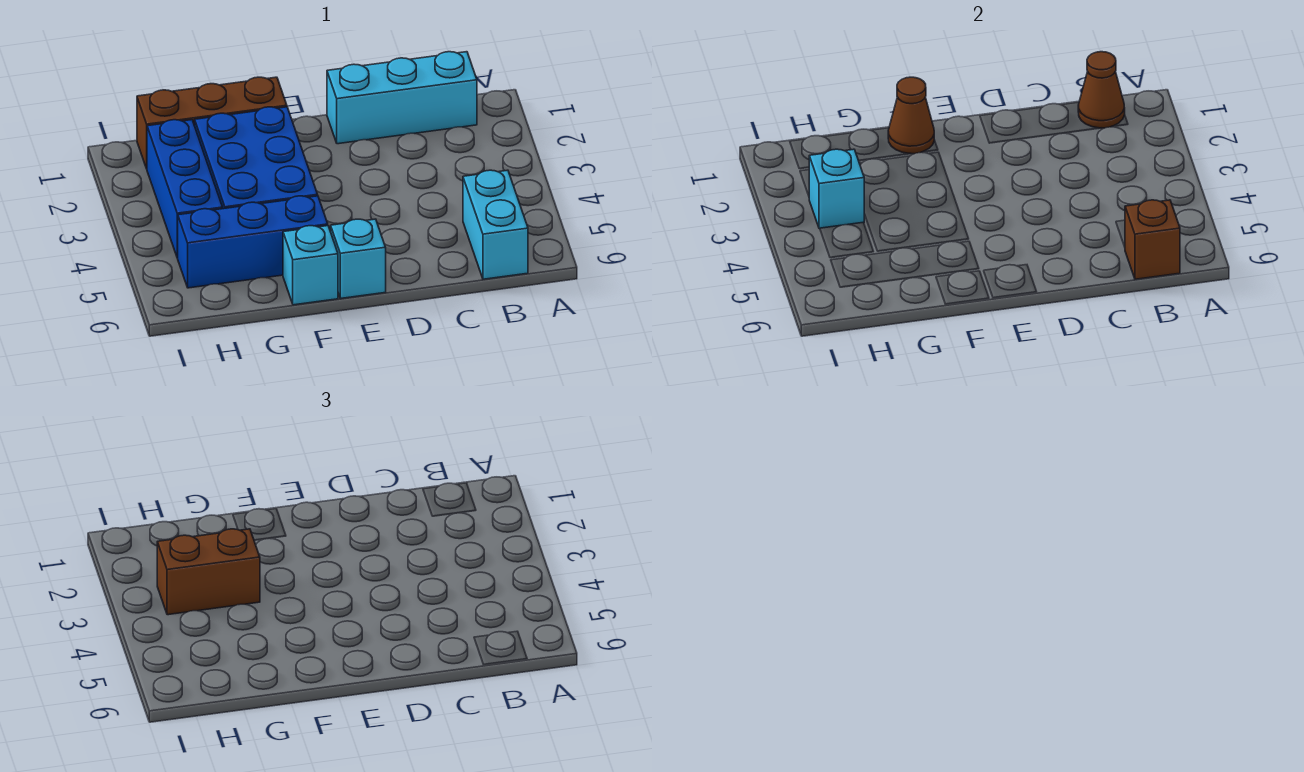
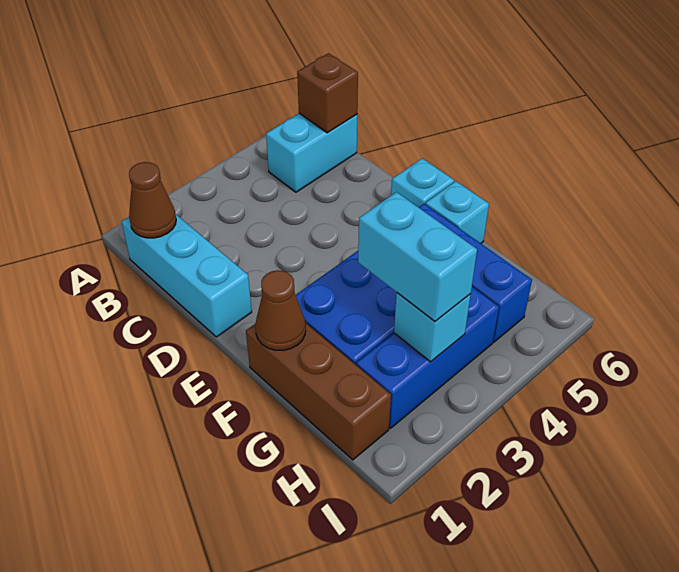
brown 1x2 brick [157,529,260,615] -> cyan 1x2 brick [358,192,477,321]

